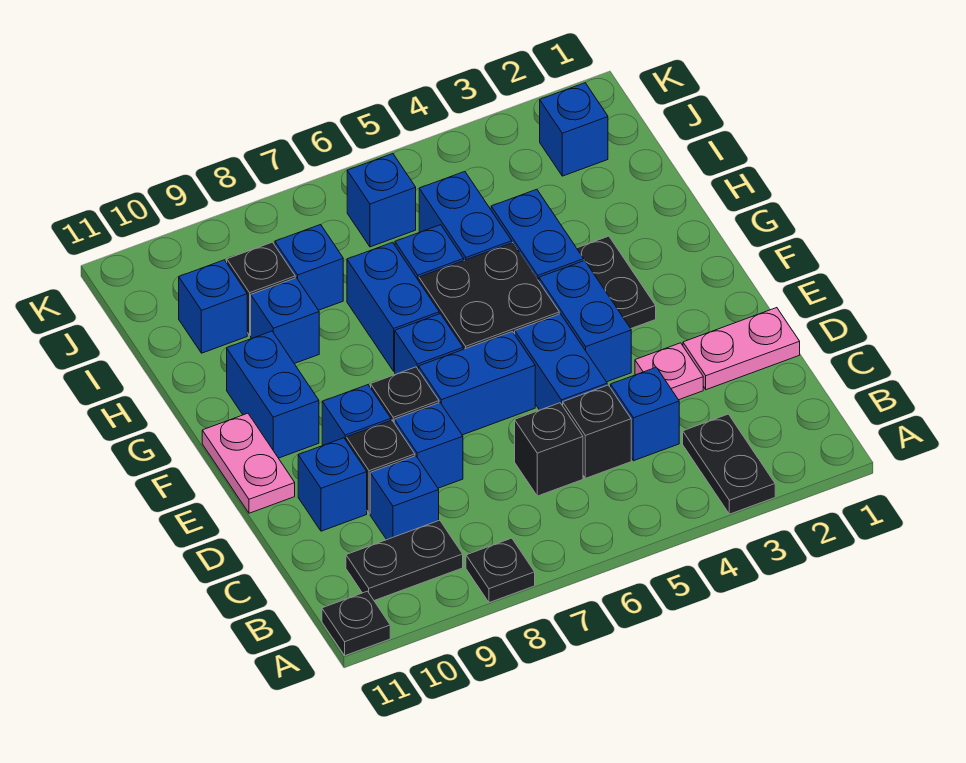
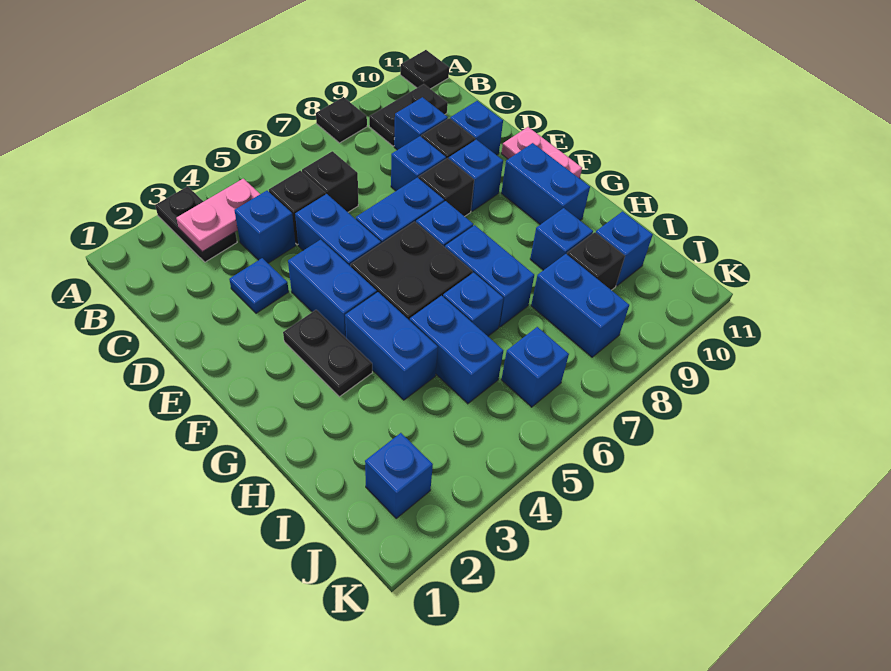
pink 1x2 plate [683,308,800,390] -> pink 1x2 plate moved to [176,179,260,252]
pink 1x1 plate [635,343,703,400] -> blue 1x1 plate [229,258,289,313]
blue 1x1 brick [275,225,343,310] -> blue 1x2 brick [531,254,629,357]

